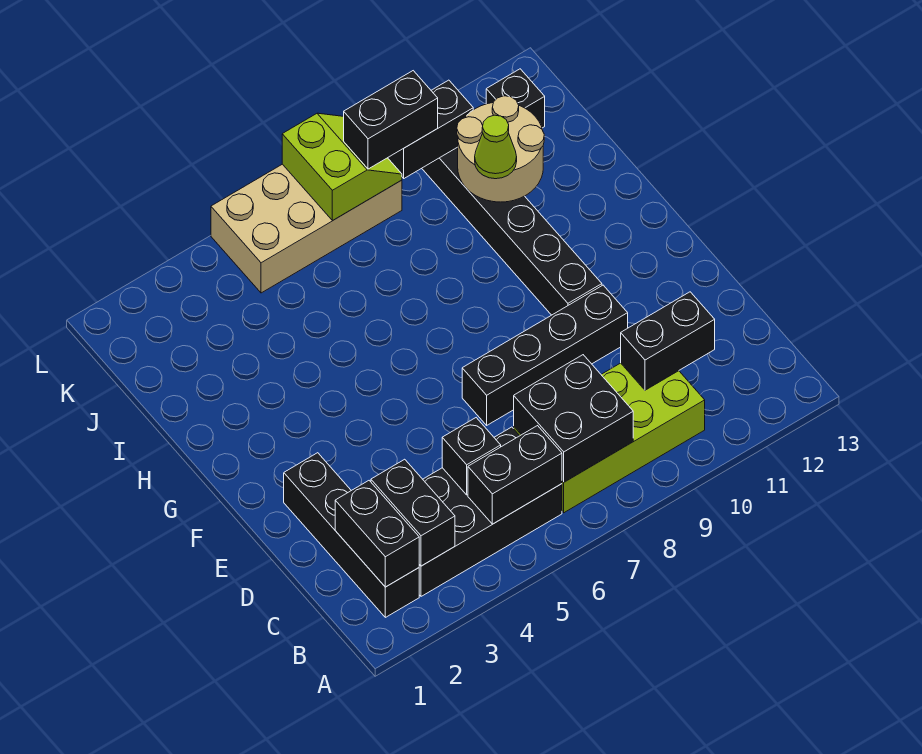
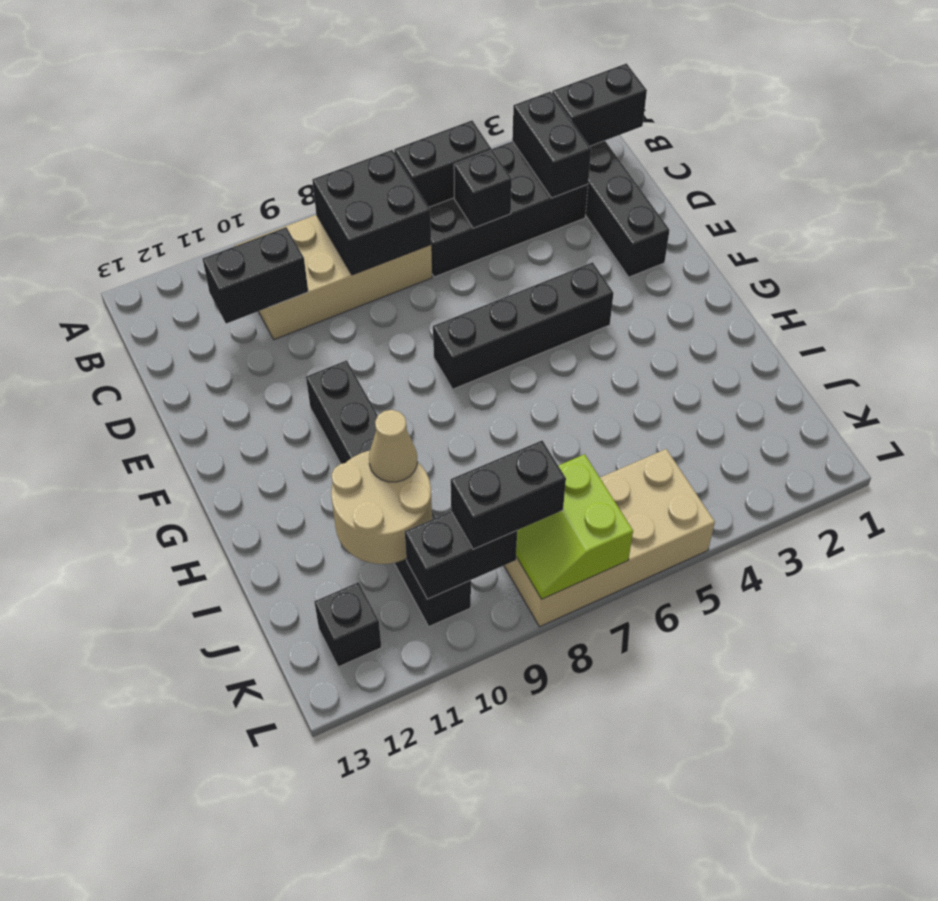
black 1x2 brick [335,481,419,587] -> black 1x2 brick turned to [552,63,647,146]
lime 2x4 brick [514,363,705,513] -> tan 2x4 brick [235,215,432,340]
black 1x4 brick [462,285,628,425] -> black 1x4 brick moved to [433,262,614,389]
lime 1x1 cone [475,115,517,179] -> tan 1x1 cone [369,410,417,482]

